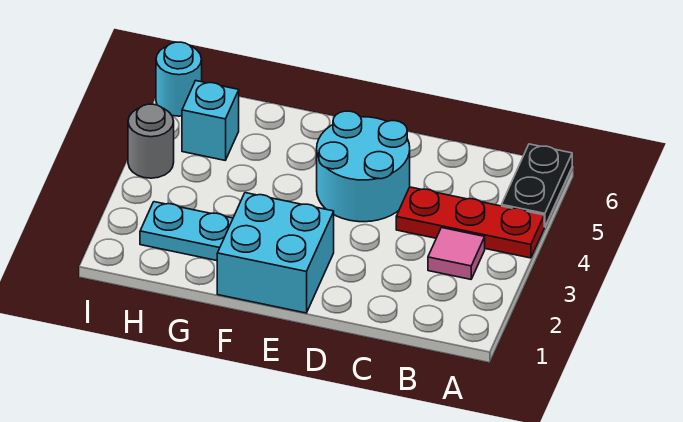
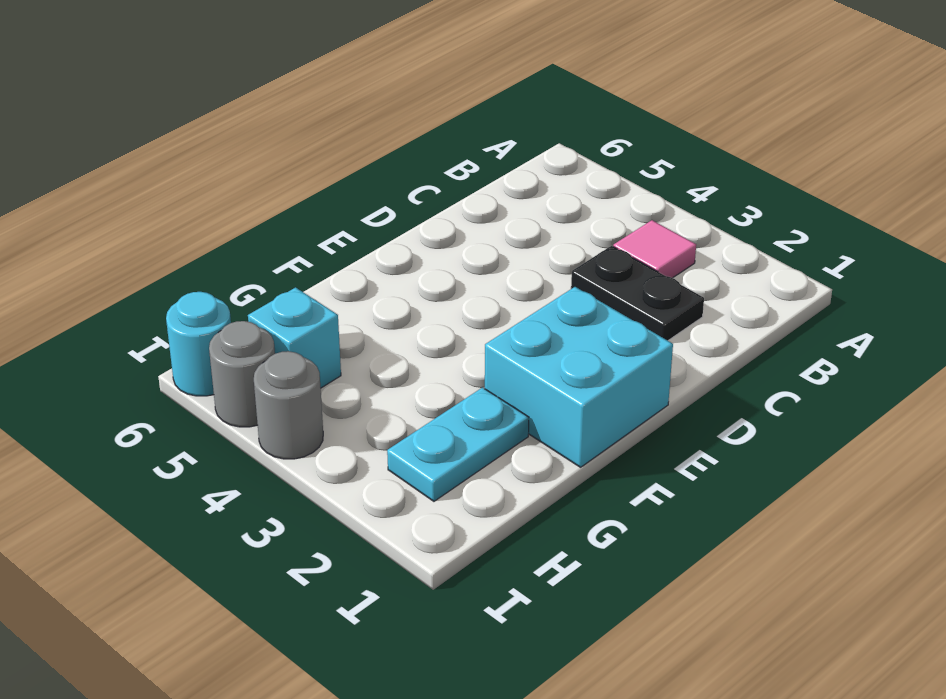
red 1x3 plate [396,187,544,258] -> none
black 1x2 plate [502,144,572,227] -> black 1x2 plate moved to [571,246,704,341]
cyan 2x2 round brick [317,111,410,222] -> none
none -> grey 1x1 round brick [209,321,275,427]

